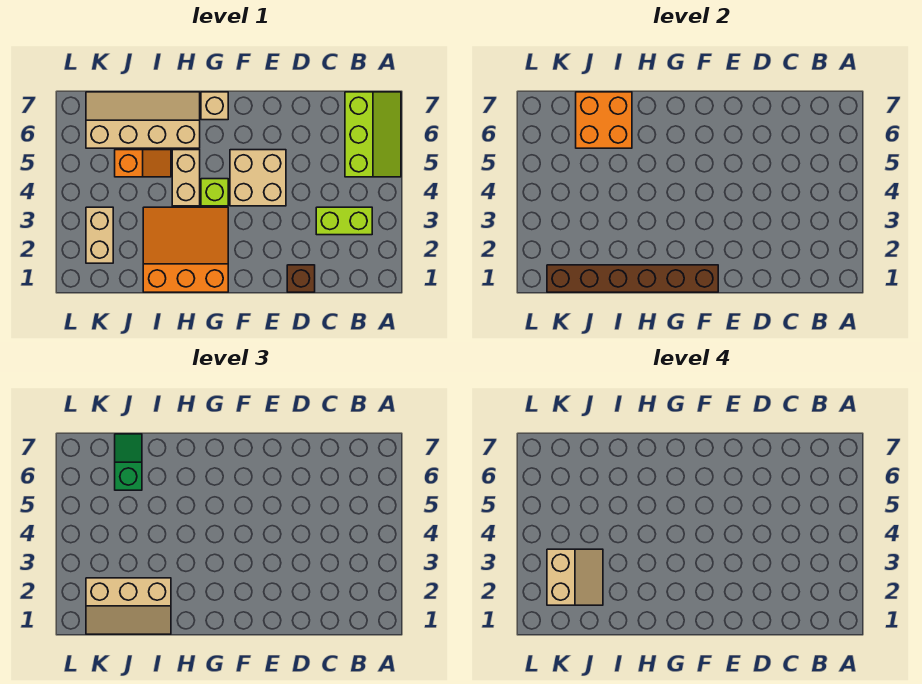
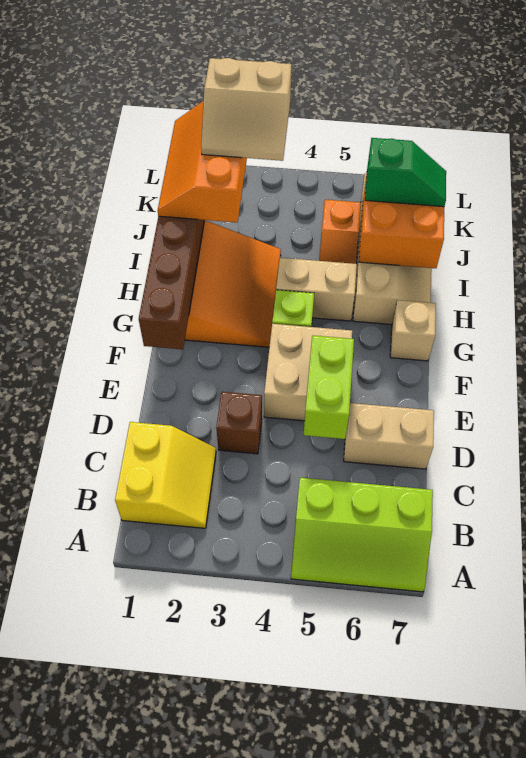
none -> yellow 2x2 slope [115,422,216,528]
lime 1x2 brick [316,207,372,235] -> lime 1x2 brick moved to [304,335,354,439]
brown 1x1 brick [287,265,315,292] -> brown 1x1 brick moved to [216,392,262,454]
tan 2x3 slope [86,578,171,634] -> orange 2x3 slope [158,101,247,222]
tan 1x2 brick [86,207,113,263] -> tan 1x2 brick moved to [344,403,434,469]

